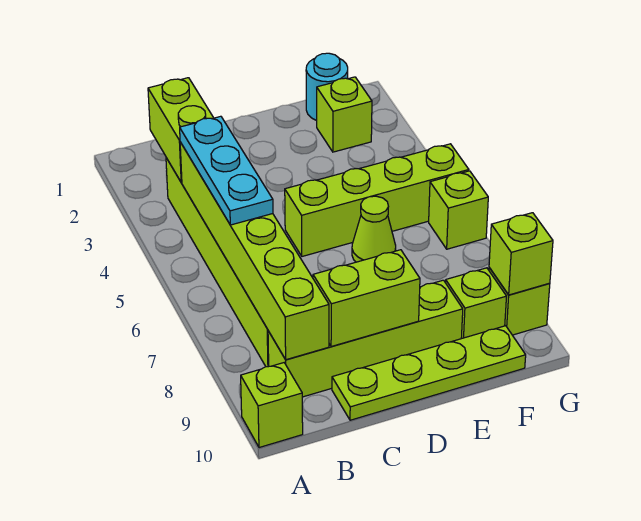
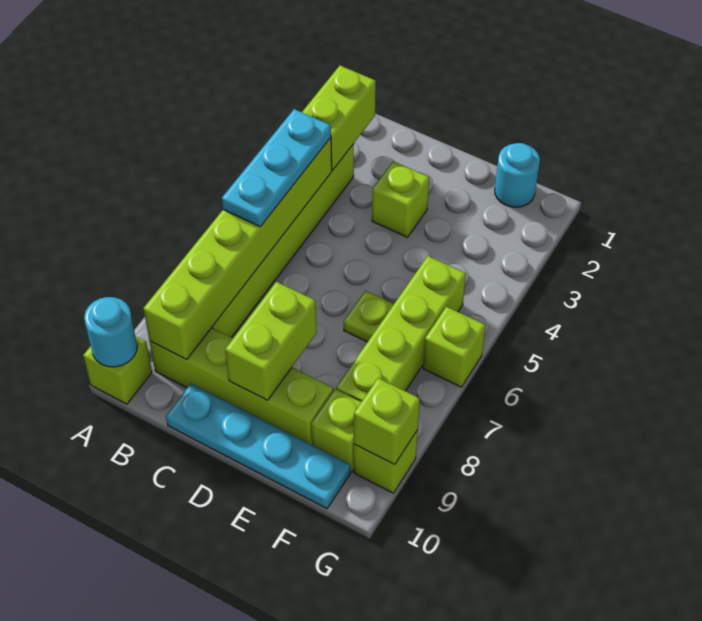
none -> cyan 1x1 round brick [84,297,137,367]
lime 1x2 brick [313,250,420,347] -> lime 1x2 brick turned to [225,282,317,400]
lime 1x4 plate [332,326,526,420] -> cyan 1x4 plate [166,383,351,509]
lime 1x4 brick [285,144,469,256] -> lime 1x4 brick turned to [336,256,466,402]
lime 1x1 cone [352,196,396,262] -> lime 1x1 plate [344,291,394,342]
lime 1x1 brick [317,77,372,152] -> lime 1x1 brick moved to [372,161,429,237]

